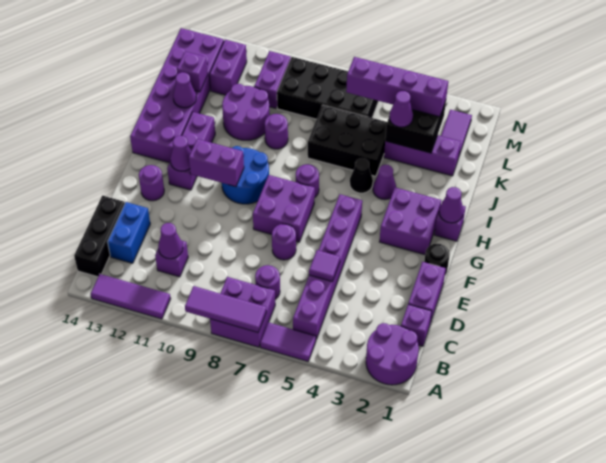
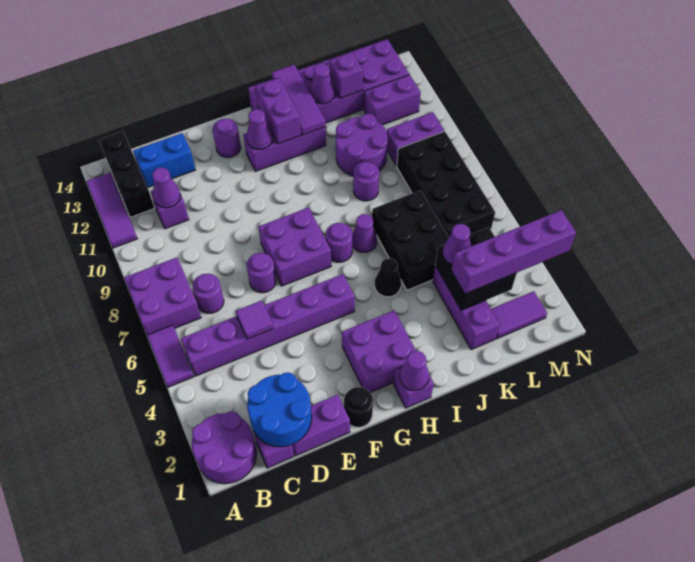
purple 1x3 tile [185,286,266,332] -> purple 1x3 tile moved to [272,65,326,135]
black 1x3 brick [74,196,125,277] -> black 1x3 brick turned to [99,131,154,217]
blue 2x2 round brick [222,146,269,204] -> blue 2x2 round brick moved to [247,373,312,447]
purple 1x2 brick [189,139,244,187] -> purple 1x2 brick moved to [256,78,301,144]
purple 1x1 cone [373,165,396,200] -> purple 1x1 cone moved to [352,214,377,252]
purple 1x4 brick [346,57,448,117] -> purple 1x4 brick turned to [452,210,576,294]

